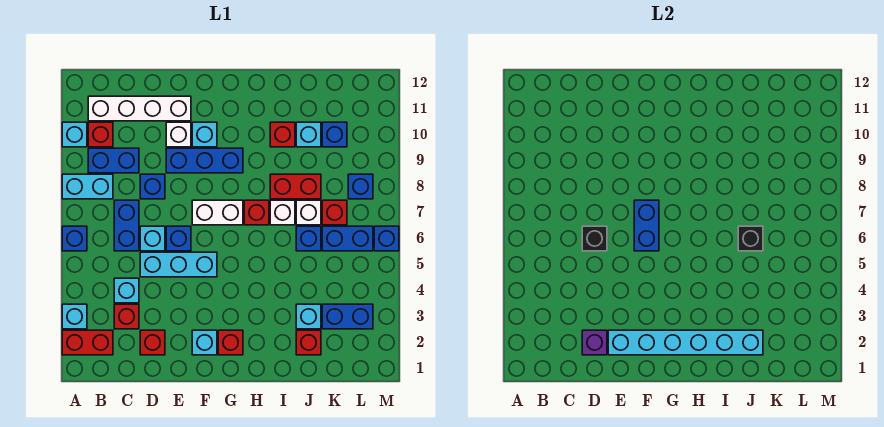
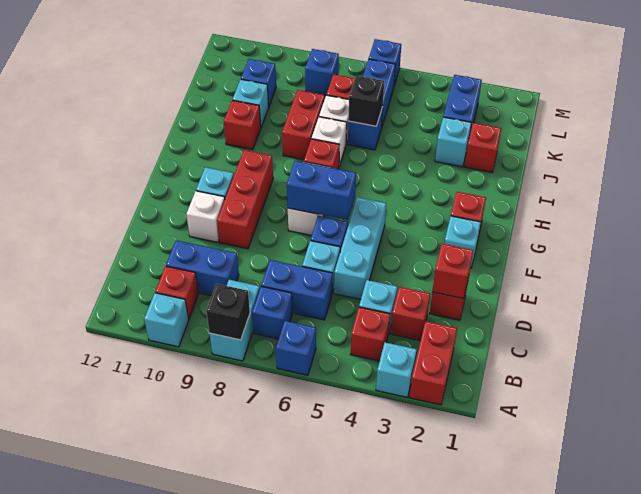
none -> red 1x1 brick [351,307,390,361]
blue 1x2 brick [88,148,139,173] -> blue 1x2 brick turned to [166,240,239,296]
white 1x4 brick [88,96,191,121] -> none
purple 1x1 brick [582,330,607,355] -> red 1x1 brick [432,244,473,299]
black 1x1 brick [582,226,607,251] -> black 1x1 brick moved to [206,284,250,340]
blue 1x1 brick [140,174,165,199] -> blue 1x1 brick moved to [252,286,292,339]
cyan 1x6 brick [608,330,763,355] -> none
blue 1x3 brick [166,148,243,173] -> red 1x3 brick [217,150,273,249]

